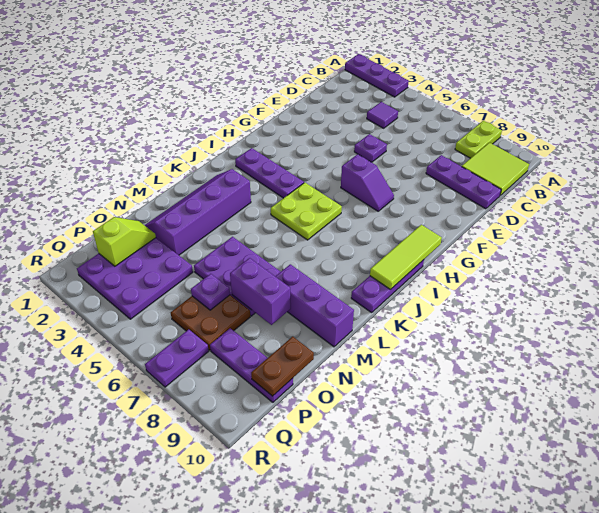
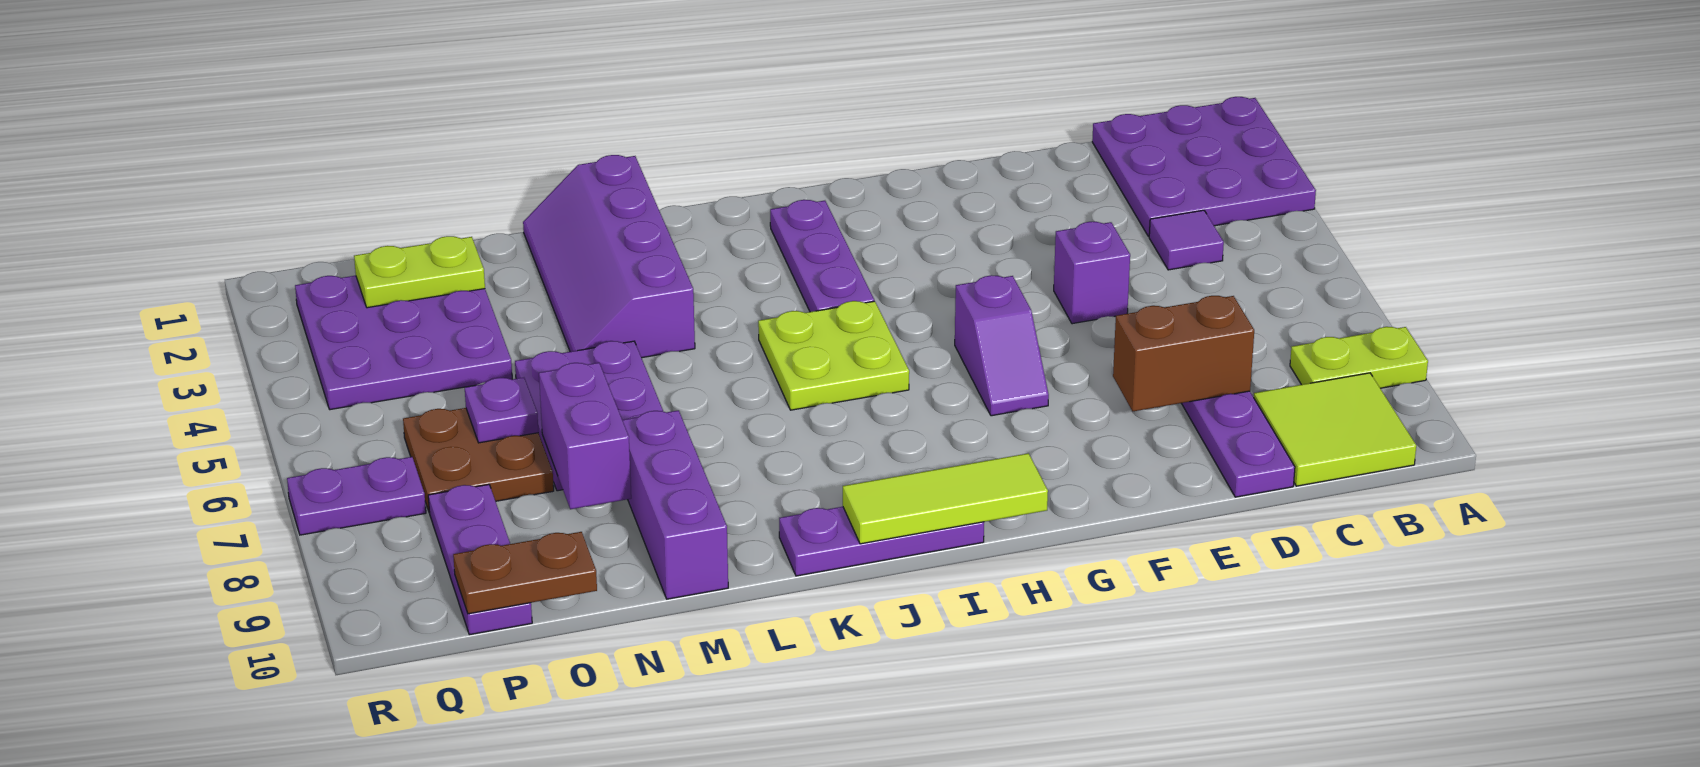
purple 1x3 plate [345,54,409,97] -> purple 3x3 plate [1092,97,1316,237]
none -> brown 1x2 brick [1113,296,1254,411]
purple 1x1 plate [354,134,387,162] -> purple 1x1 brick [1054,222,1130,324]
purple 2x4 slope [145,169,251,255] -> purple 2x4 slope turned to [523,155,695,358]
lime 1x2 slope [93,217,156,266] -> lime 1x2 plate [354,236,485,308]

